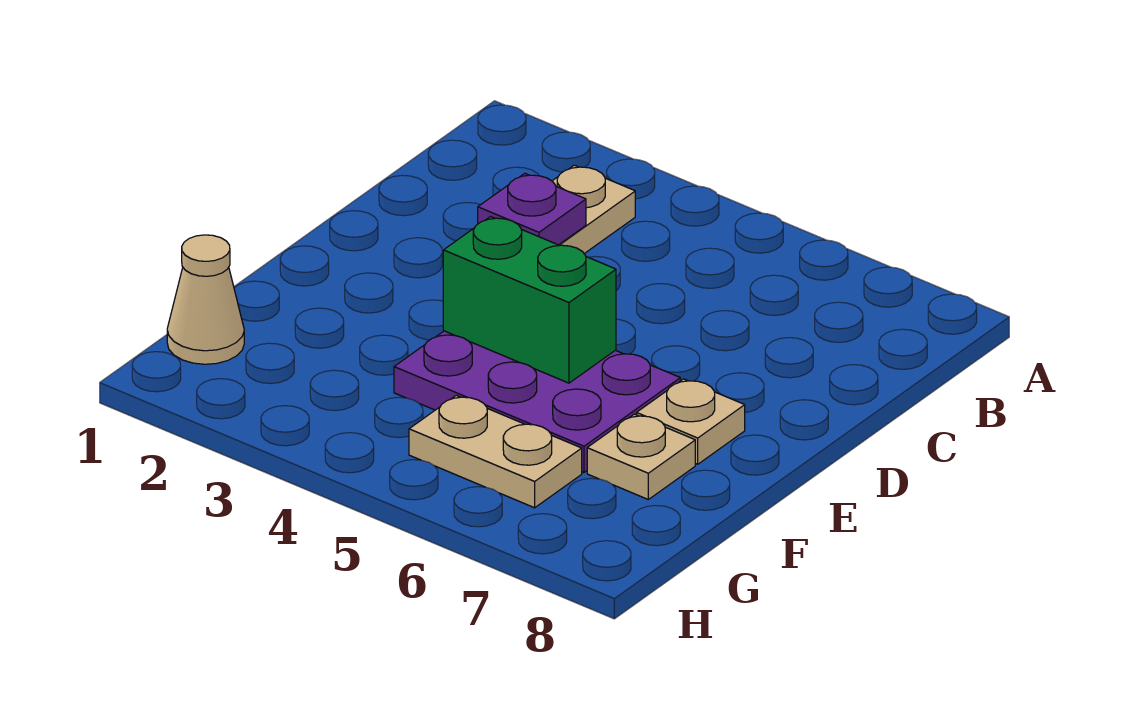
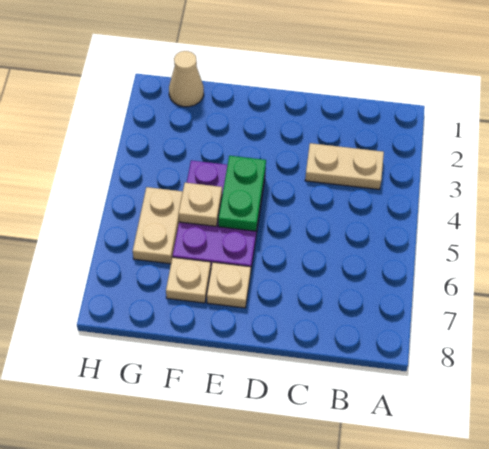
purple 1x1 plate [478,173,586,245] -> none
green 1x2 brick [443,217,616,383] -> green 1x2 plate [218,156,266,231]
none -> tan 1x1 plate [179,183,222,226]

